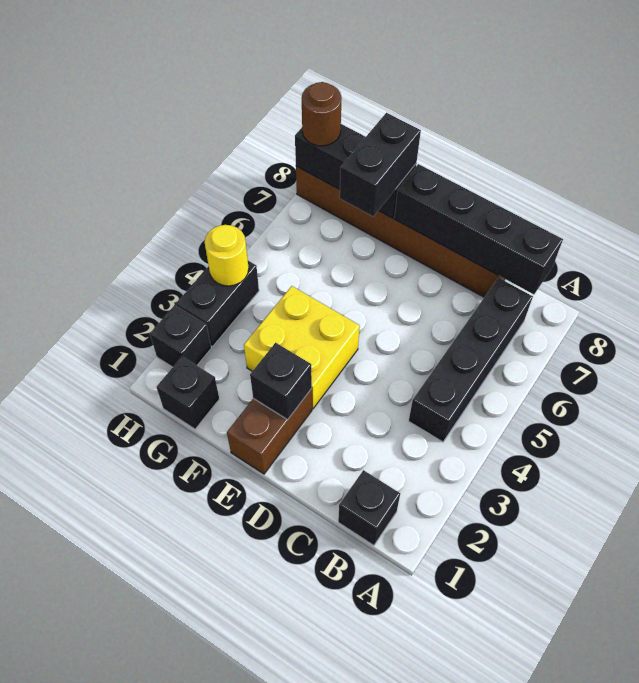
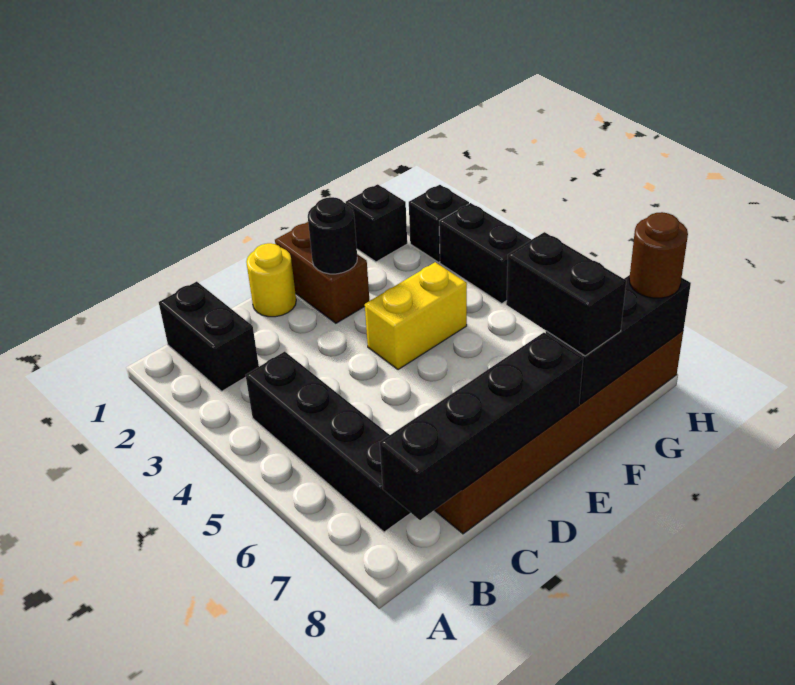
black 1x1 brick [338,470,400,545] -> black 1x2 brick [159,282,259,391]
black 1x1 brick [250,343,312,420] -> black 1x1 round brick [308,197,357,274]
yellow 2x2 brick [244,286,360,409] -> yellow 1x2 brick [365,262,467,370]
yellow 1x1 round brick [205,225,249,286] -> yellow 1x1 round brick moved to [246,243,296,317]

